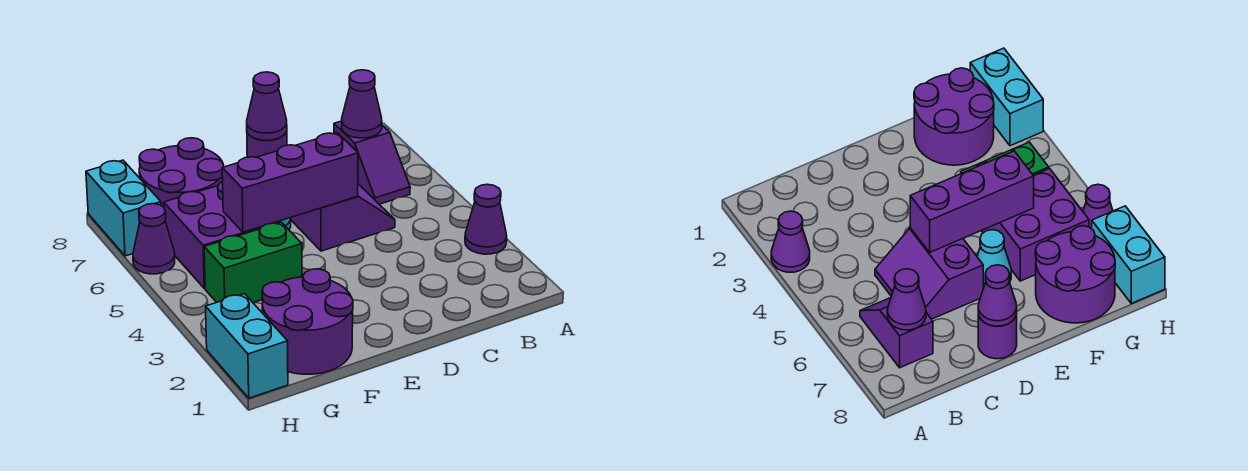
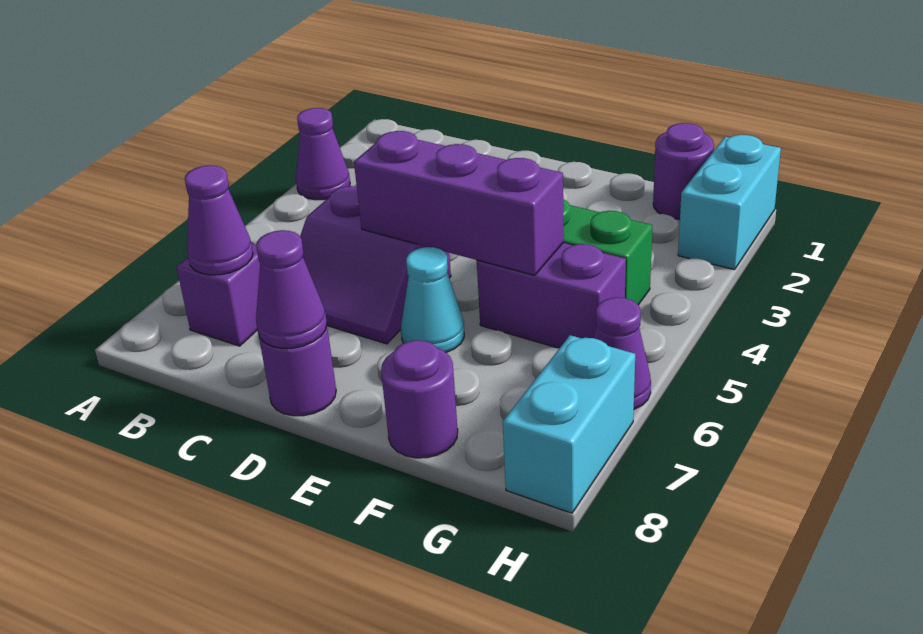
purple 2x2 slope [290,184,395,251] -> purple 2x2 slope turned to [300,186,451,344]
purple 2x2 round brick [262,269,353,374] -> purple 1x1 round brick [653,123,714,219]
purple 2x2 brick [164,182,280,289] -> purple 1x2 brick [477,243,626,348]
purple 2x2 round brick [139,138,224,207] -> purple 1x1 round brick [381,340,458,458]

